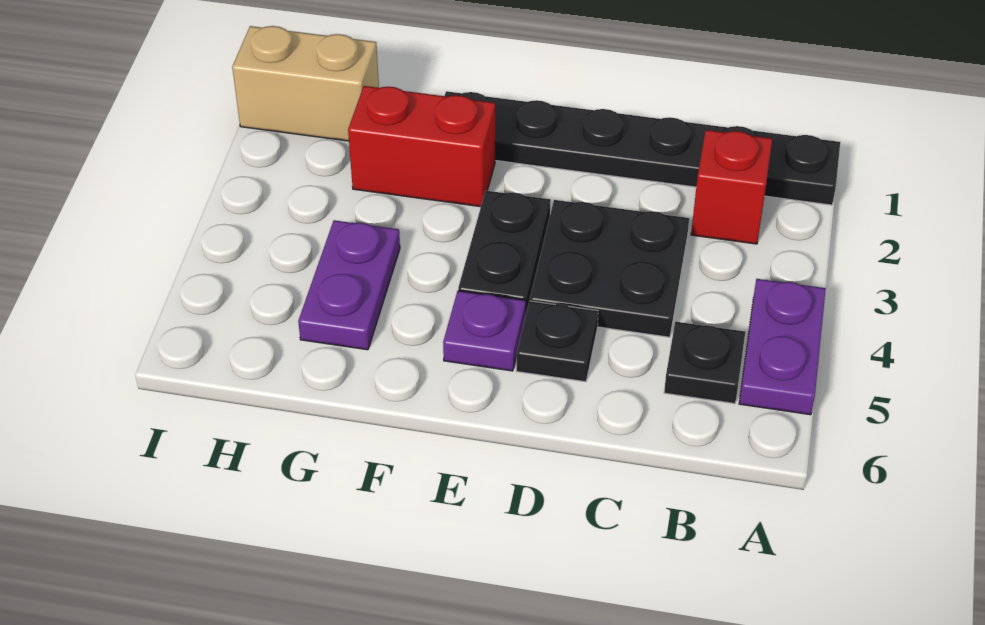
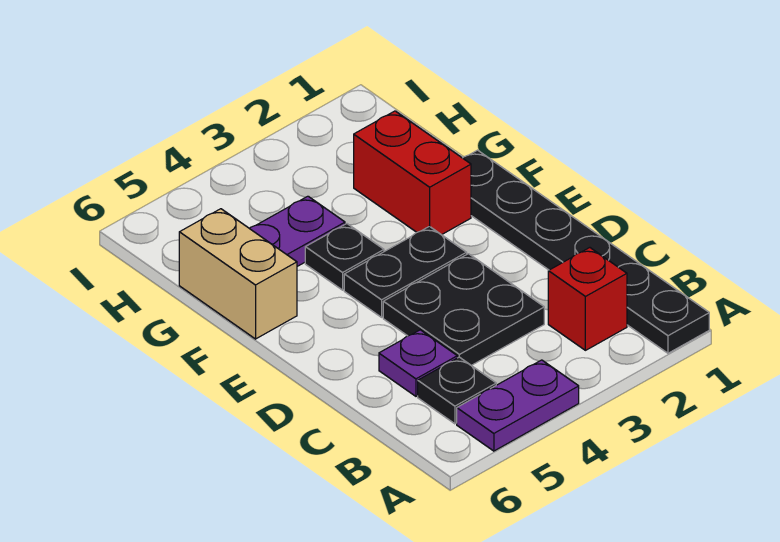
black 1x1 plate [516,301,598,382] -> black 1x1 plate moved to [305,224,384,290]
purple 1x1 plate [443,291,526,371] -> purple 1x1 plate moved to [379,330,457,396]
tan 1x2 brick [232,26,379,141] -> tan 1x2 brick moved to [179,209,297,339]

